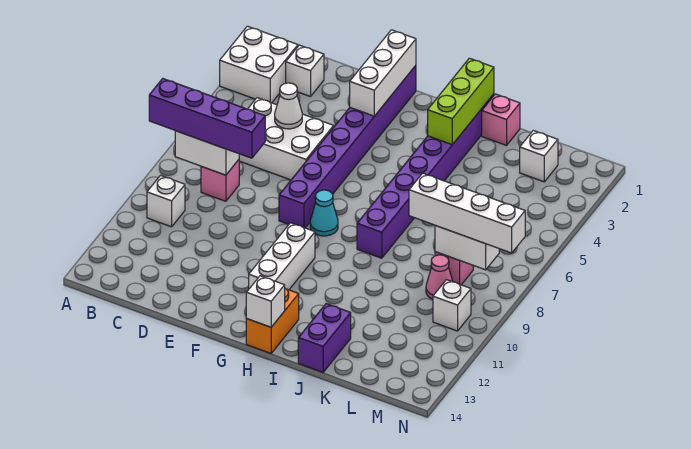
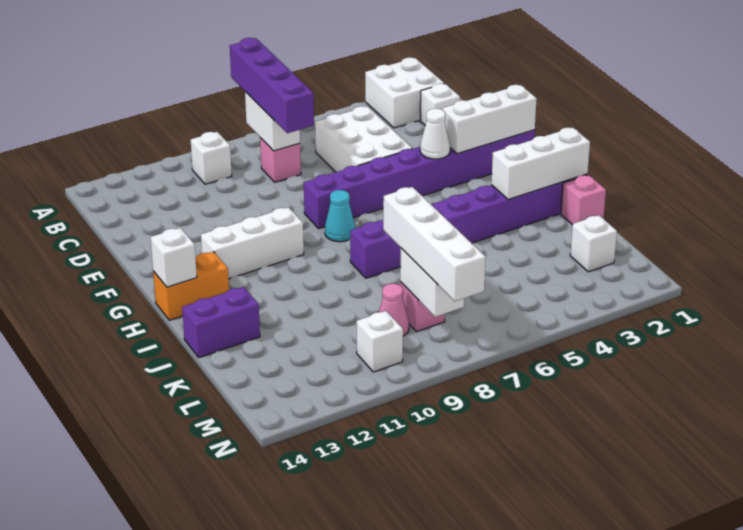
white 1x1 cone [275,83,302,129] -> white 1x1 cone moved to [420,108,450,159]
lime 1x3 brick [428,58,494,145] -> white 1x3 brick [491,127,590,200]

